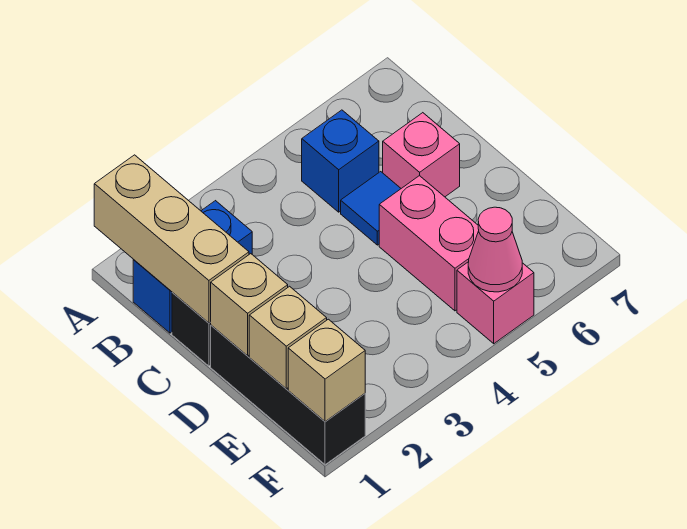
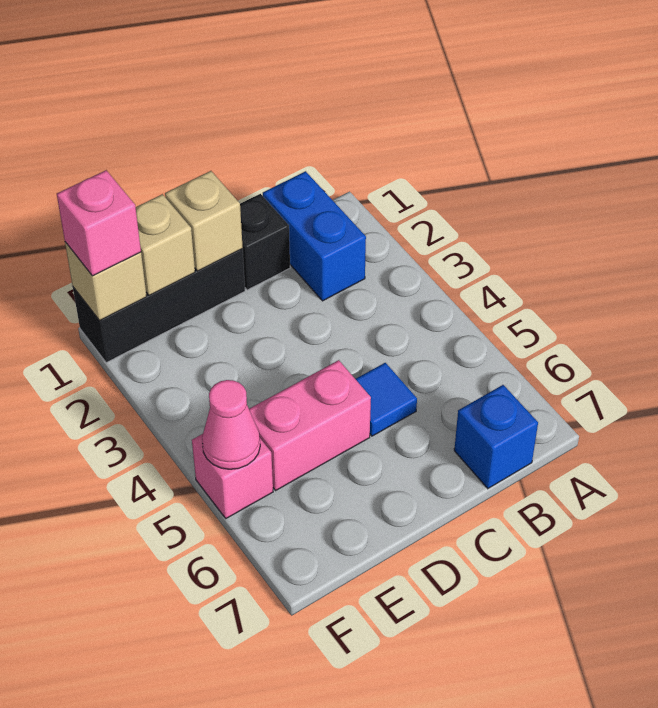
tan 1x3 brick [94,155,249,323] -> none
blue 1x1 brick [302,110,379,212] -> blue 1x1 brick moved to [454,385,538,489]
pink 1x1 brick [383,113,460,197] -> pink 1x1 brick moved to [57,170,141,276]

